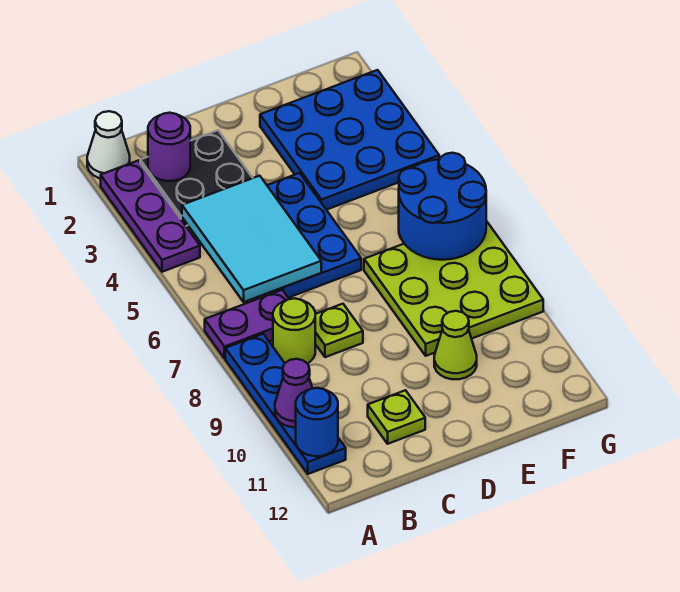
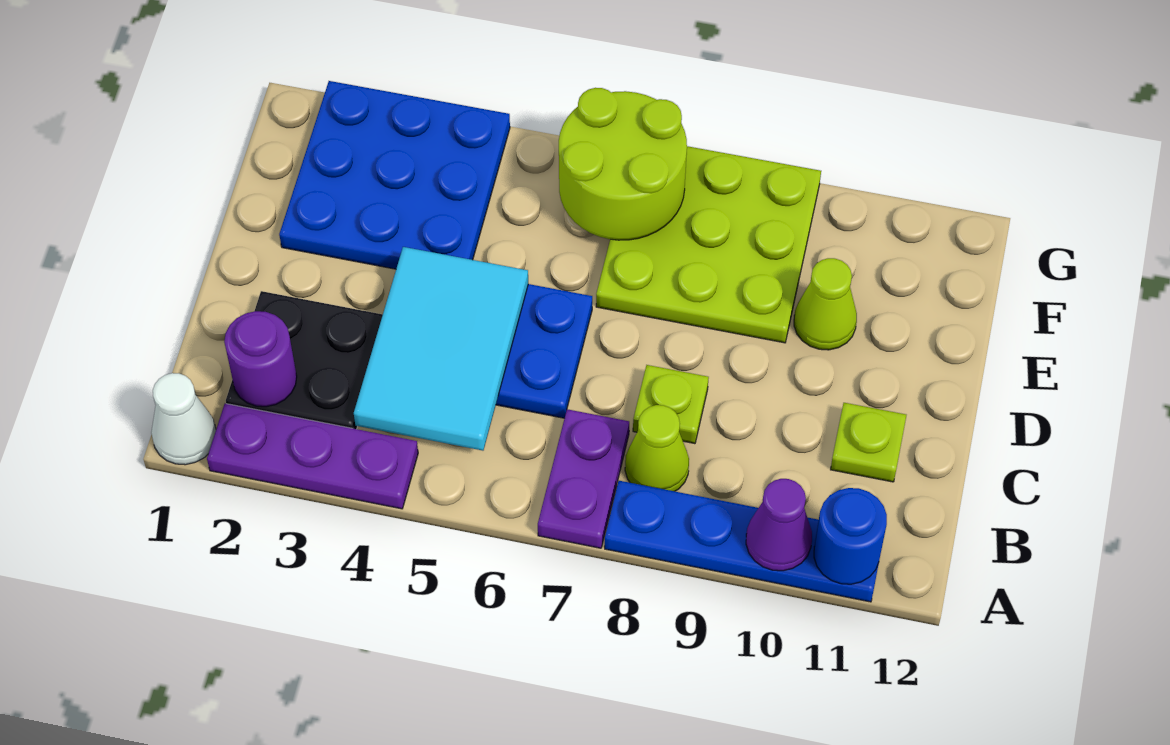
cyan 2x3 tile [182,176,321,302] -> cyan 2x3 tile turned to [354,247,528,451]
lime 1x1 round brick [273,298,315,364] -> lime 1x1 cone [625,405,689,491]
blue 2x2 round brick [399,153,486,260] -> lime 2x2 round brick [559,88,687,240]

